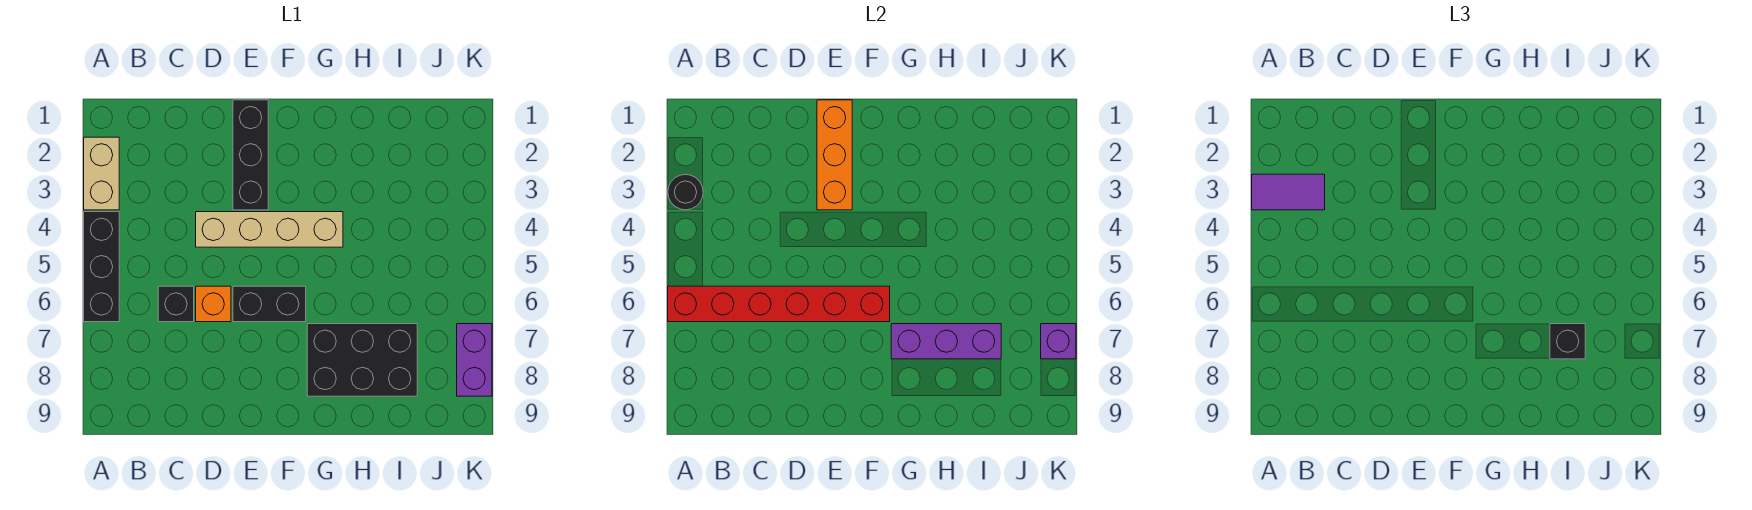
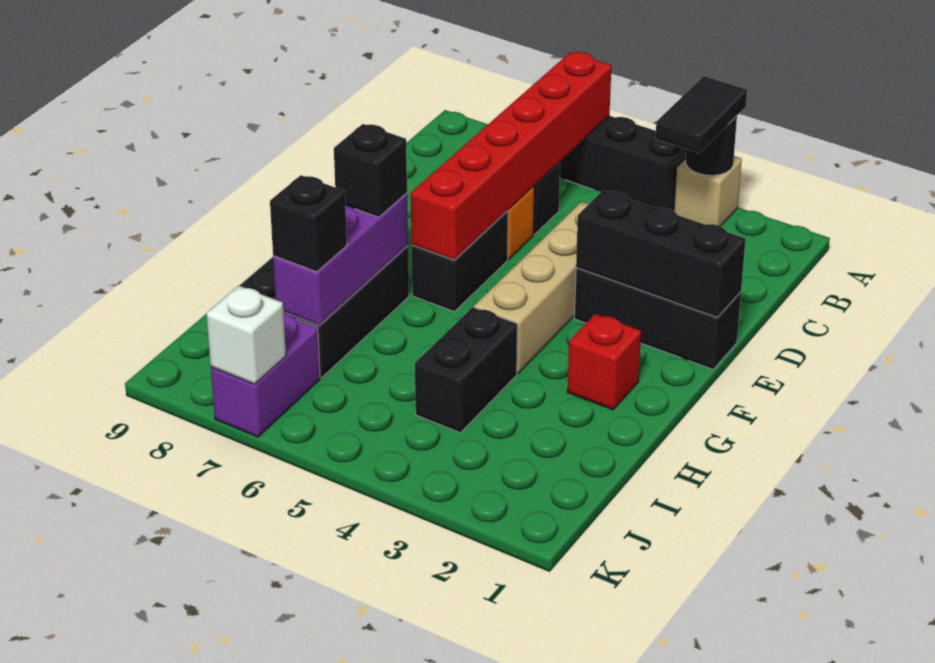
tan 1x2 brick [84,137,119,210] -> tan 1x1 brick [674,156,742,226]
purple 1x2 tile [1252,174,1325,210] -> black 1x2 tile [655,76,747,153]
orange 1x3 brick [817,100,852,210] -> black 1x3 brick [576,190,745,318]
none -> red 1x1 brick [567,314,641,410]
none -> black 1x1 brick [334,124,407,217]
none -> black 1x2 brick [415,307,517,433]
purple 1x2 brick [457,324,492,396] -> purple 1x2 brick turned to [211,314,320,437]
purple 1x1 brick [1041,324,1076,359] -> white 1x1 brick [206,286,286,384]

